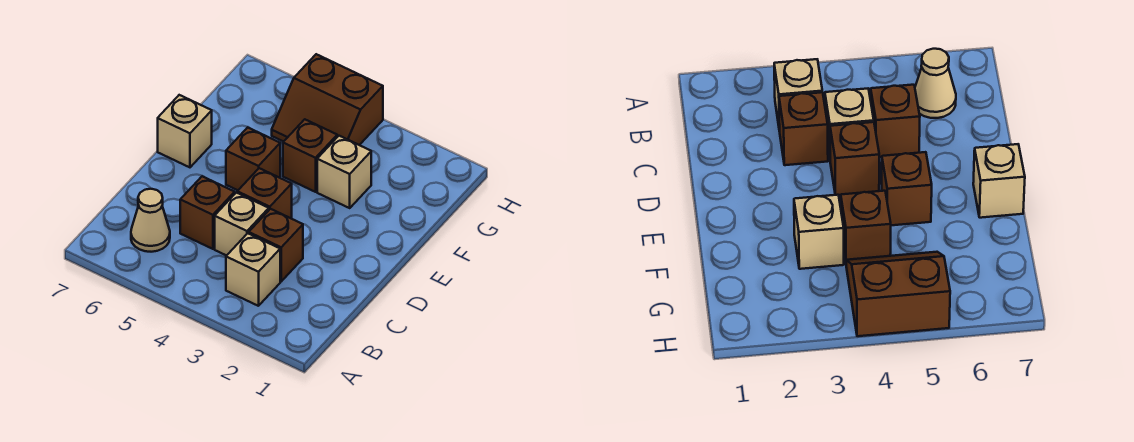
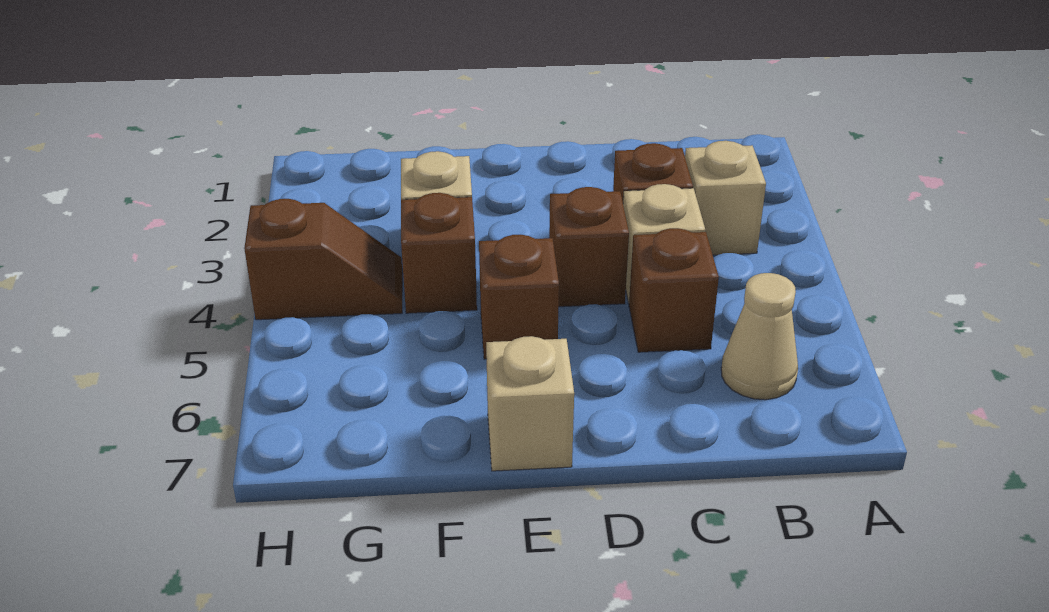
brown 2x2 slope [272,54,383,145] -> brown 1x2 slope [244,199,402,320]

